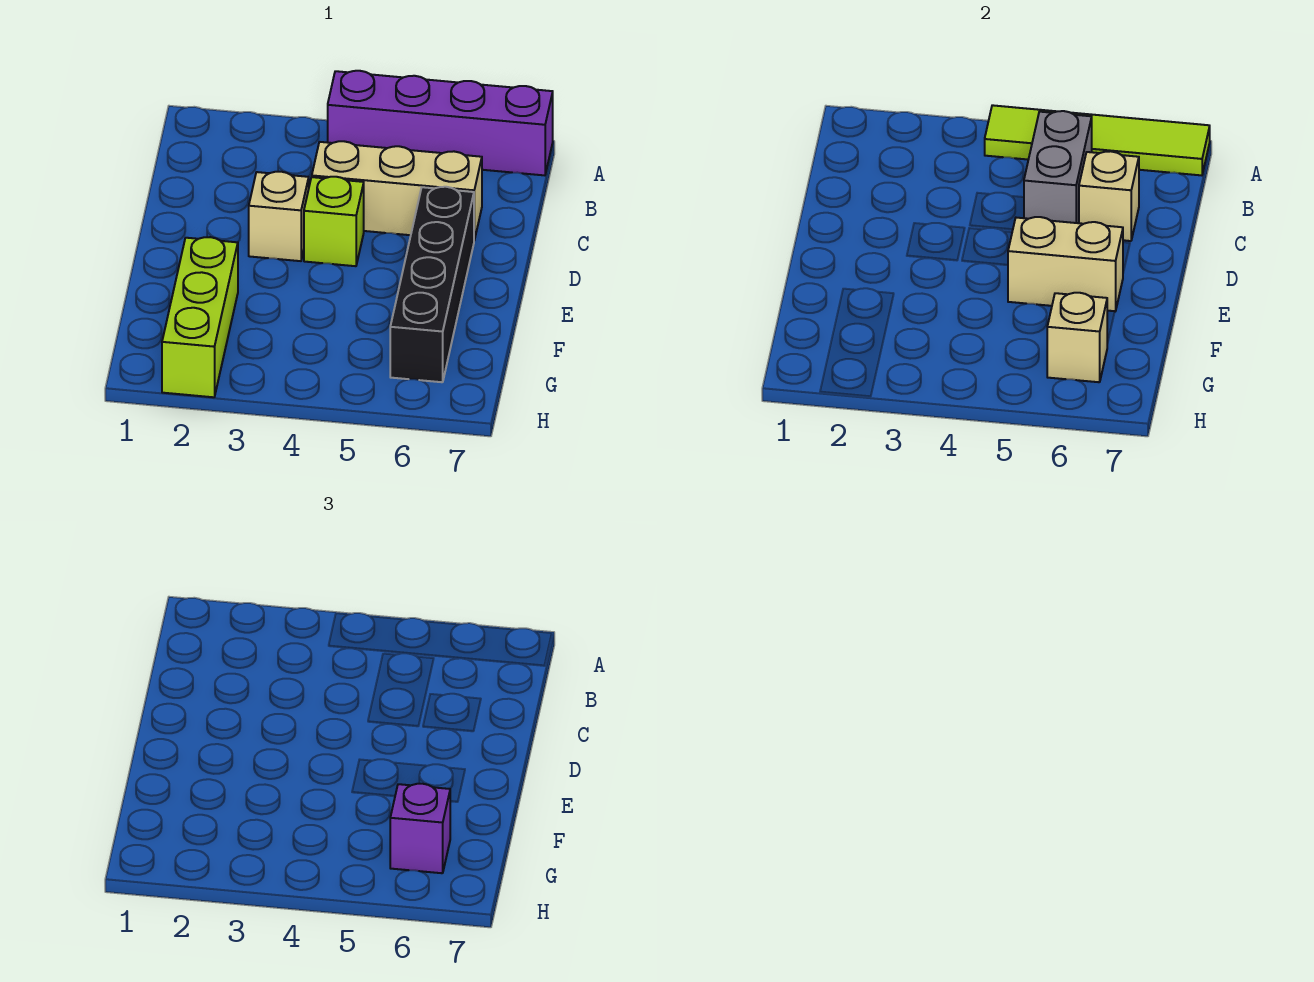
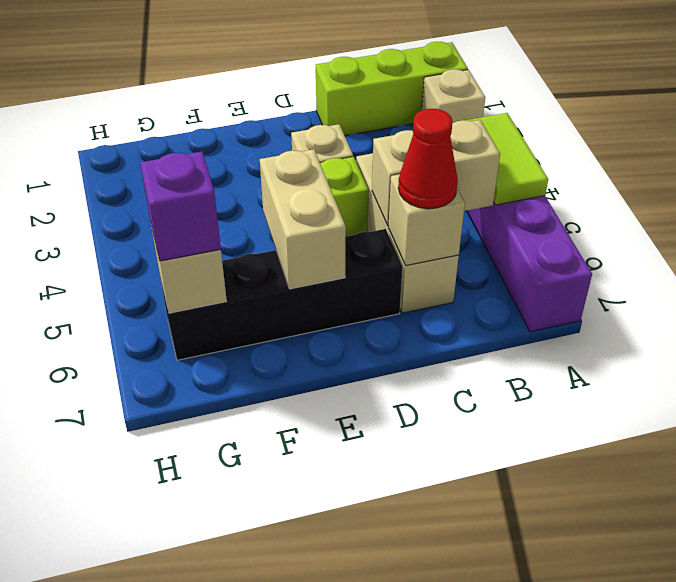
none -> tan 1x1 brick [422,69,485,123]
lime 1x4 tile [985,105,1210,175] -> lime 1x2 tile [464,113,548,205]
grey 1x2 brick [1024,111,1092,223] -> tan 1x2 brick [372,120,500,226]
none -> red 1x1 cone [398,109,458,209]
lime 1x3 brick [162,237,238,397] -> lime 1x3 brick moved to [316,42,468,136]

